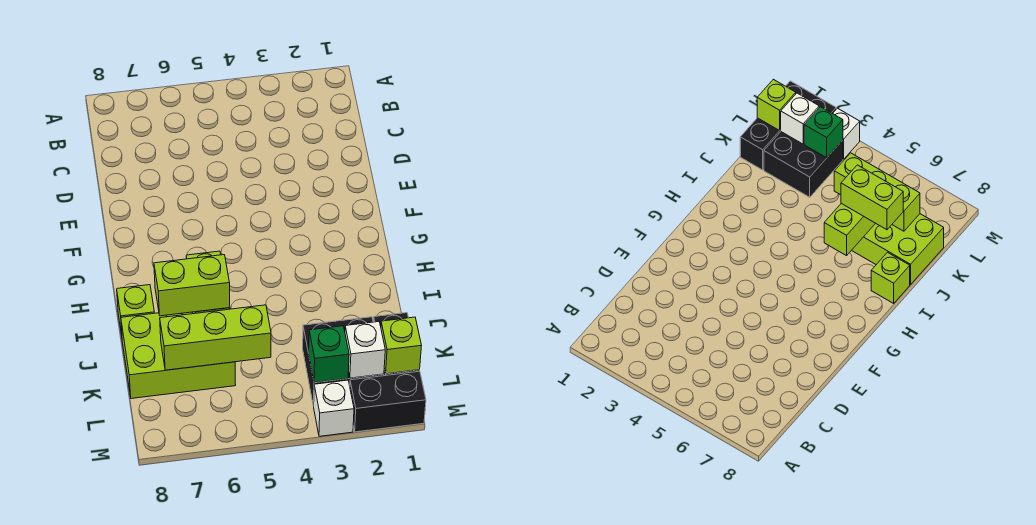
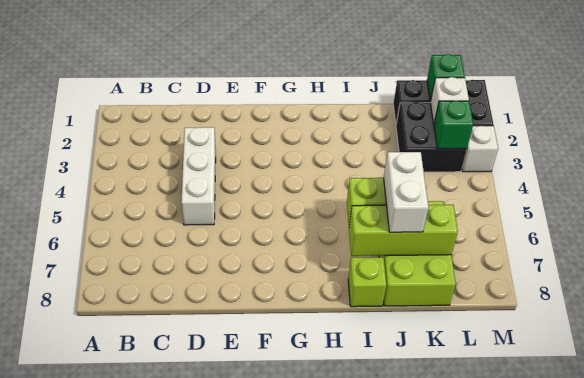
none -> white 1x3 brick [181,127,216,225]
lime 1x2 brick [154,255,230,316] -> white 1x2 brick [384,152,428,232]
lime 1x3 brick [160,305,271,370] -> lime 1x3 brick turned to [349,205,458,256]
lime 1x1 brick [381,317,422,374] -> green 1x1 brick [427,54,465,101]

